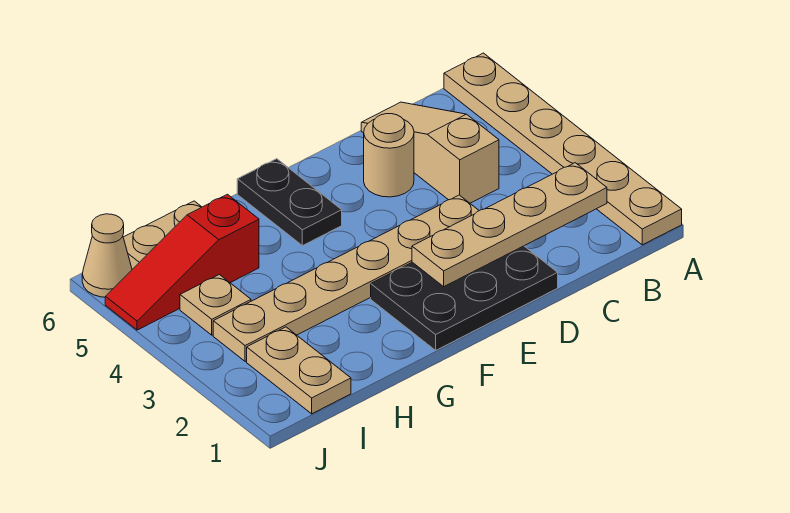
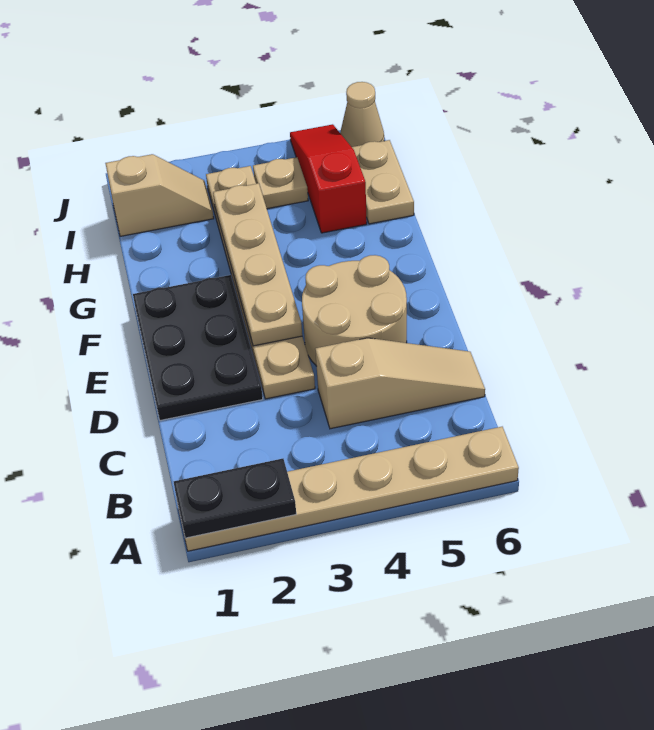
tan 1x4 plate [412,163,607,287] -> tan 1x4 plate moved to [213,183,302,346]
tan 1x1 round brick [364,114,414,197] -> tan 2x2 round brick [302,255,407,366]
black 1x2 plate [237,159,342,246] -> black 1x2 plate moved to [174,459,296,538]
tan 1x2 plate [247,327,351,414] -> tan 1x2 slope [105,154,214,236]

